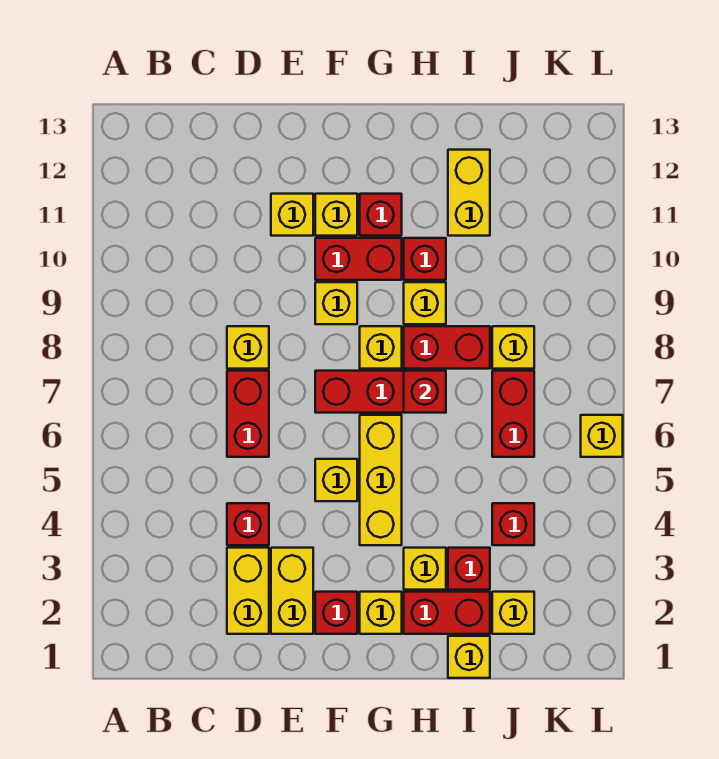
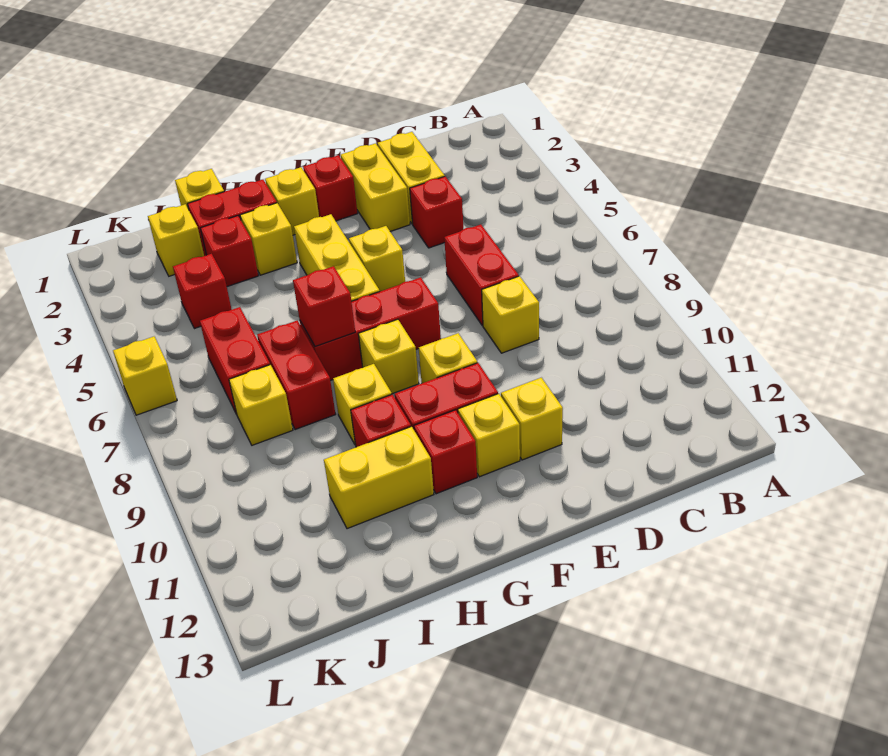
red 1x2 brick [404,326,490,369] -> red 1x2 brick turned to [257,321,336,430]
yellow 1x2 brick [448,150,490,236] -> yellow 1x2 brick turned to [324,427,434,529]

